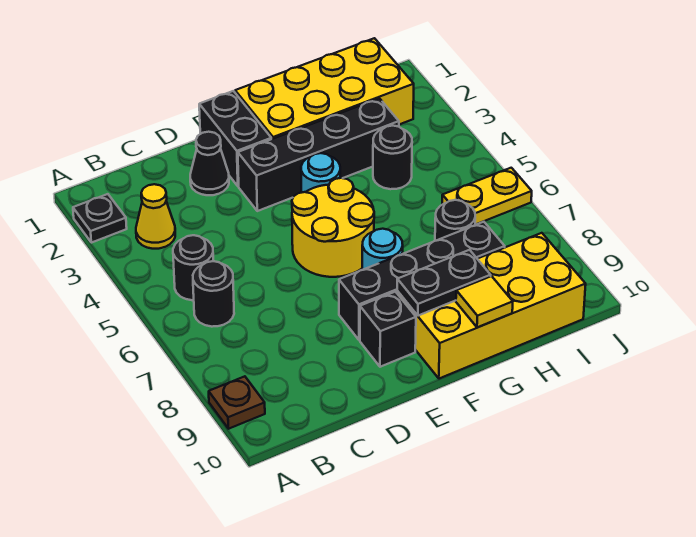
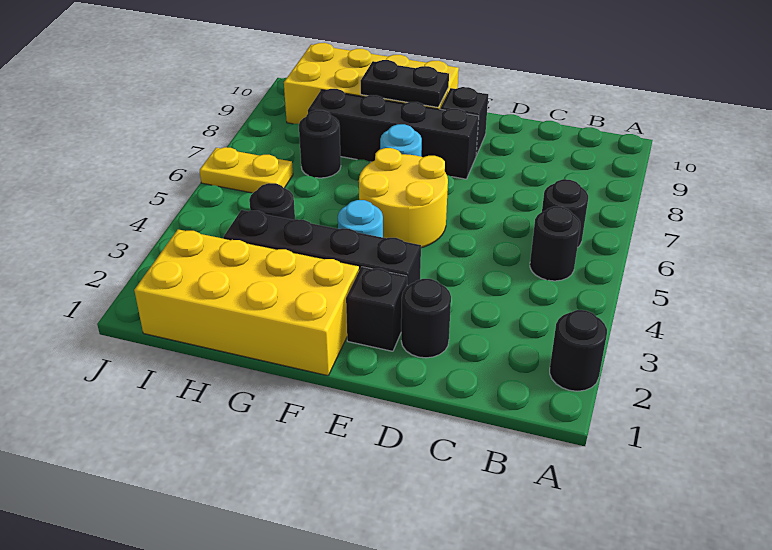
black 1x1 plate [73,194,127,243] -> black 1x1 round brick [550,310,607,391]
brown 1x1 plate [209,376,265,429] -> none
yellow 1x1 cone [136,184,175,249] -> none
black 1x1 cone [190,132,229,195] -> black 1x1 round brick [401,279,451,358]
black 1x2 brick [199,91,271,186] -> black 1x1 brick [346,267,407,351]
yellow 1x1 tile [456,276,513,328] -> none

